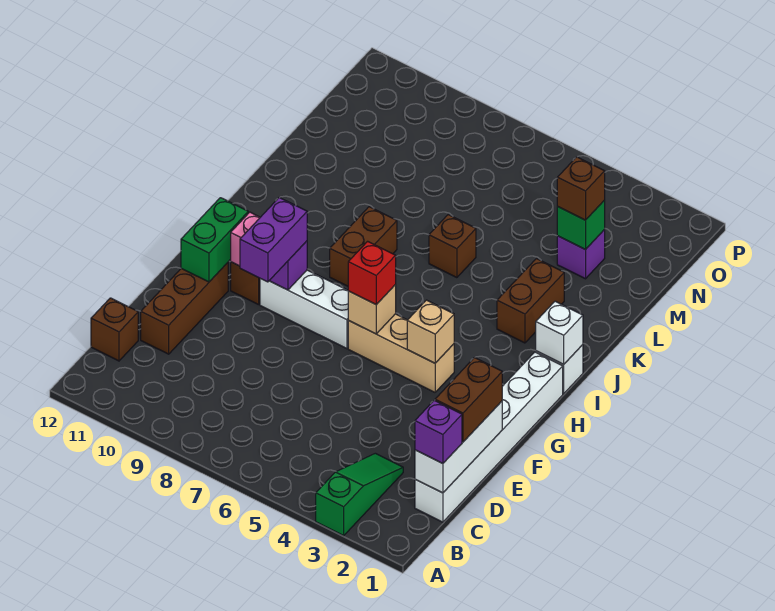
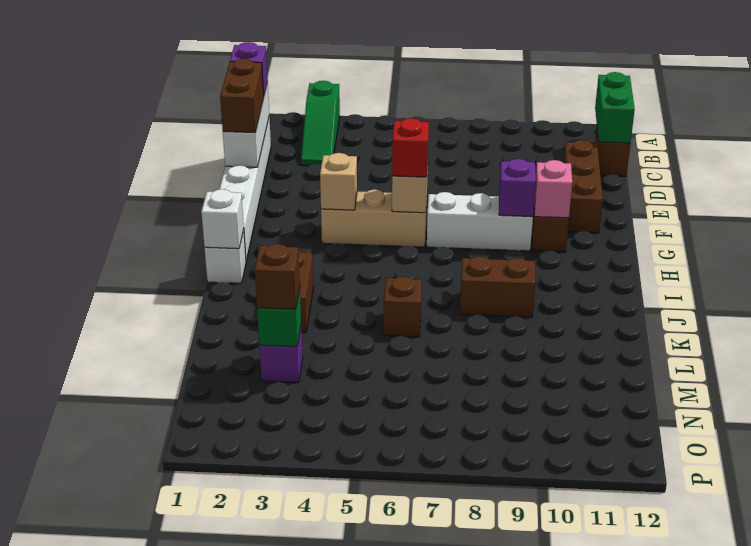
purple 1x2 brick [240,198,307,282] -> none
green 1x2 brick [181,198,248,282] -> green 1x2 brick moved to [595,72,635,143]
brown 1x2 brick [330,207,397,286] -> brown 1x2 brick turned to [460,257,536,318]

